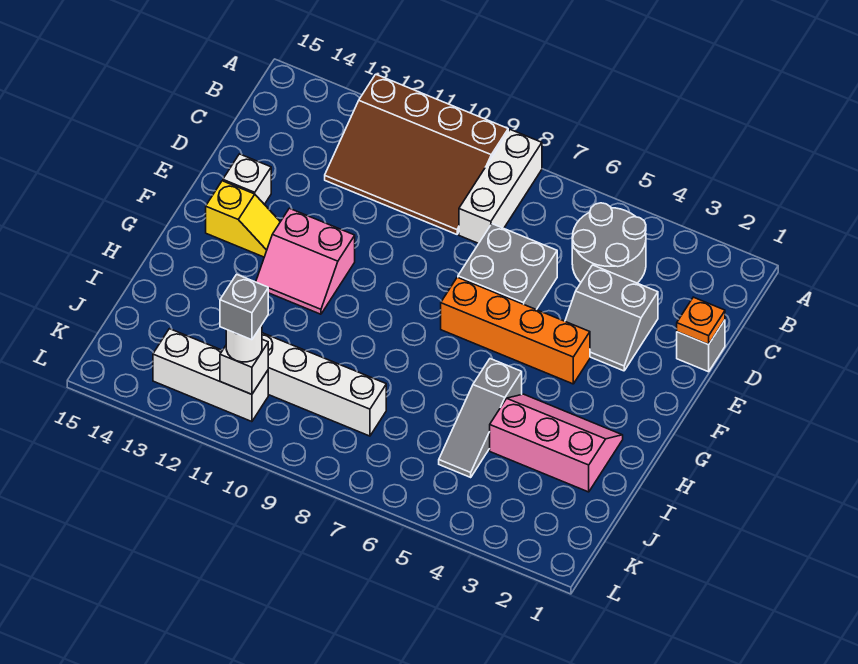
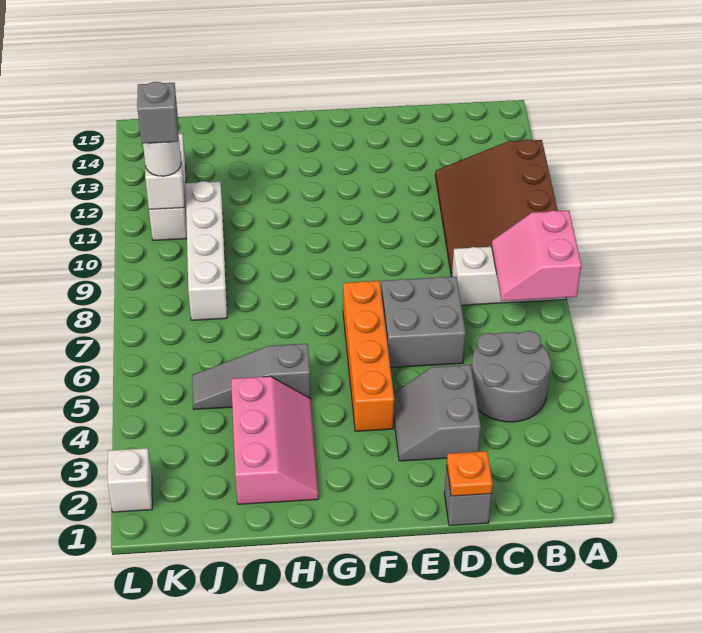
white 1x1 brick [223,154,271,205] -> white 1x1 brick moved to [108,448,152,512]
pink 2x2 slope [256,208,355,314] -> pink 2x2 slope moved to [492,211,581,301]
yellow 1x2 slope [206,181,280,257] -> none

